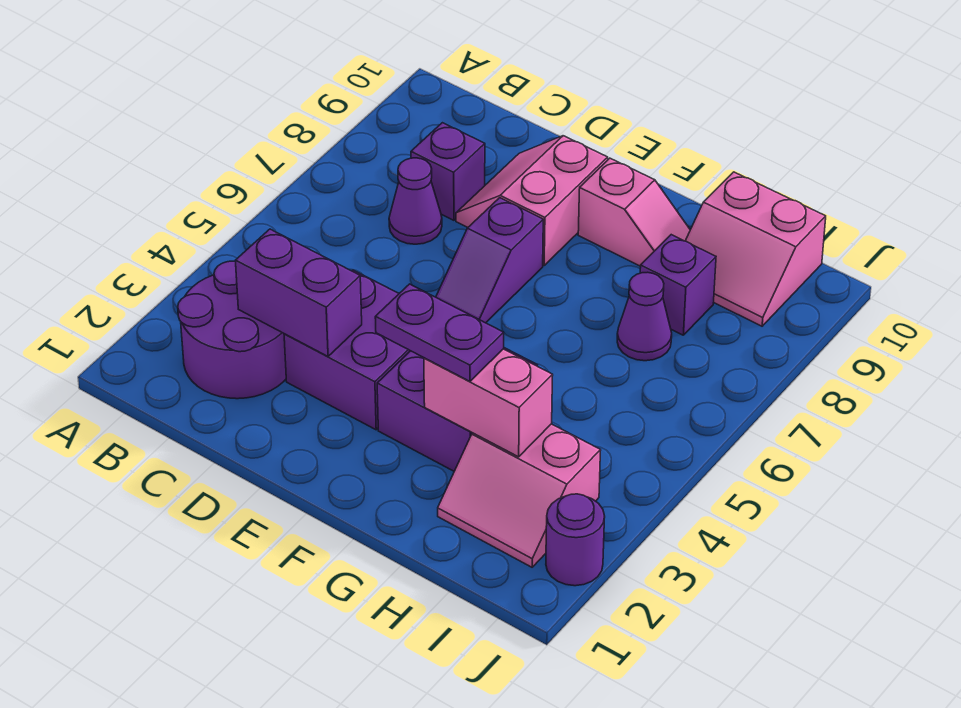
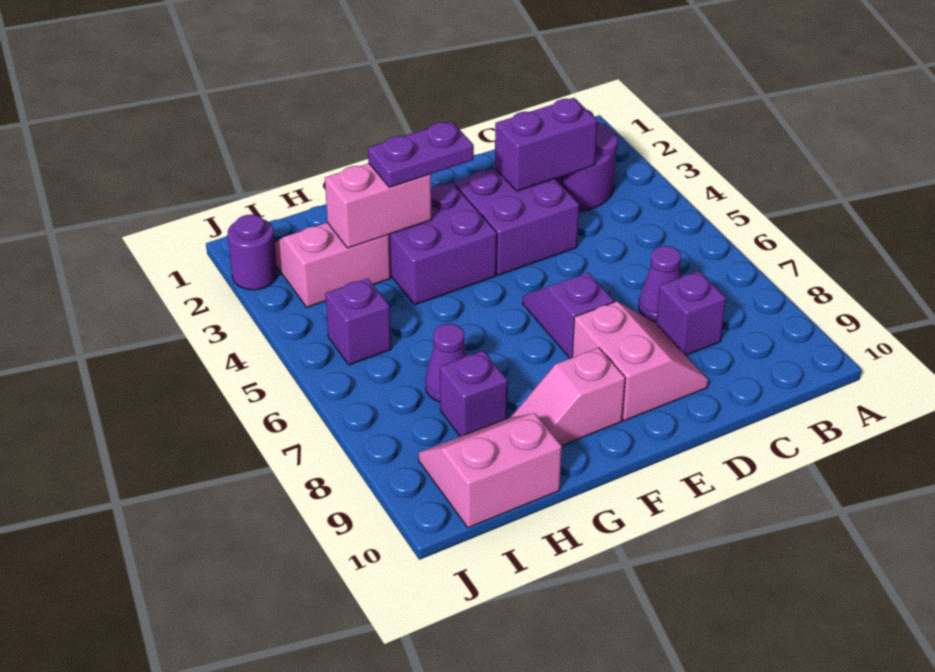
none -> purple 1x1 brick [325,279,391,365]

